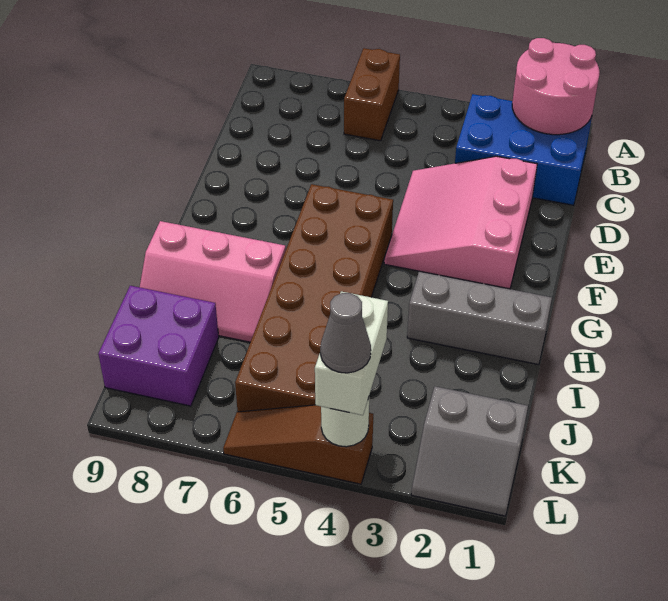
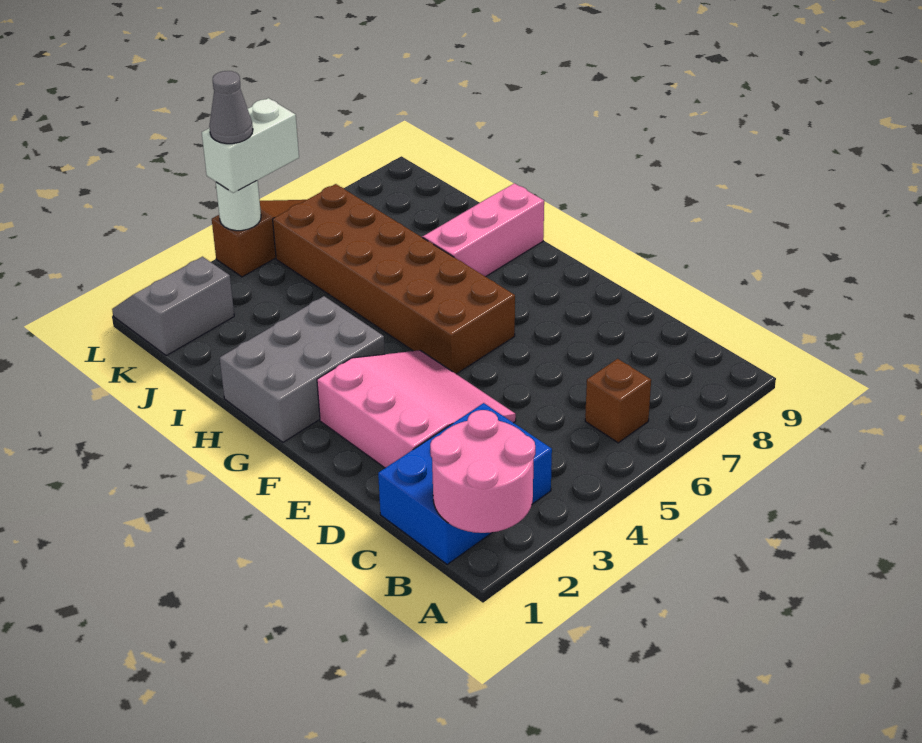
brown 1x2 brick [344,48,400,141] -> brown 1x1 brick [585,359,651,443]
grey 1x3 brick [407,271,552,365] -> grey 2x3 brick [220,296,385,442]
purple 2x2 brick [98,286,219,406] -> none
white 1x2 brick [315,292,388,415] -> white 1x2 brick turned to [202,98,299,193]

